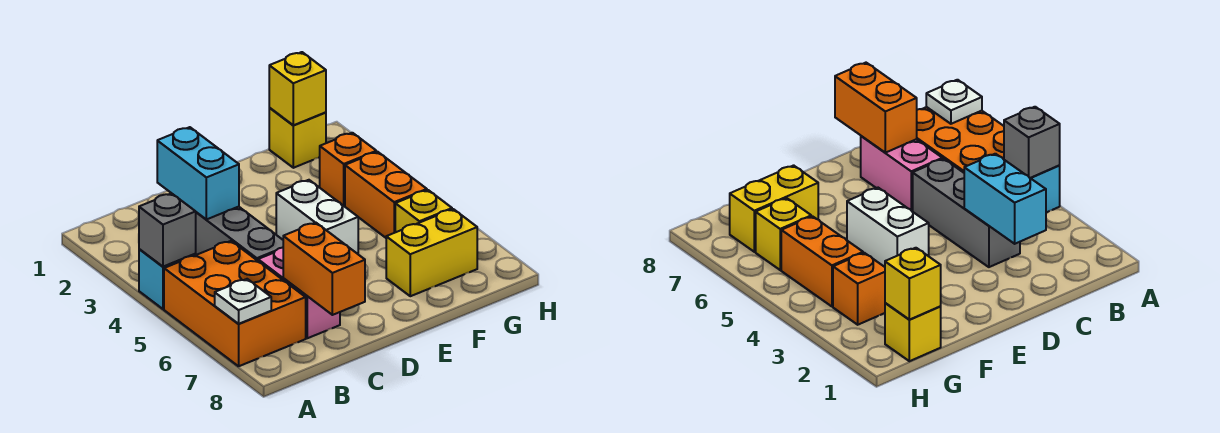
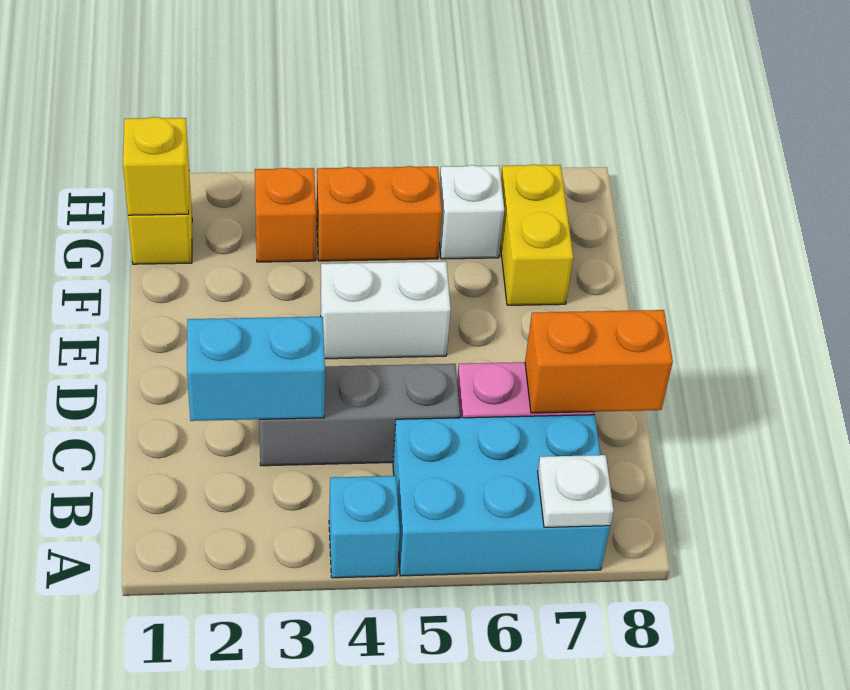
grey 1x1 brick [139,193,196,267] -> none
orange 2x3 brick [164,241,306,366] -> cyan 2x3 brick [393,415,610,576]
yellow 1x1 brick [395,190,452,232] -> white 1x1 brick [439,165,504,259]

